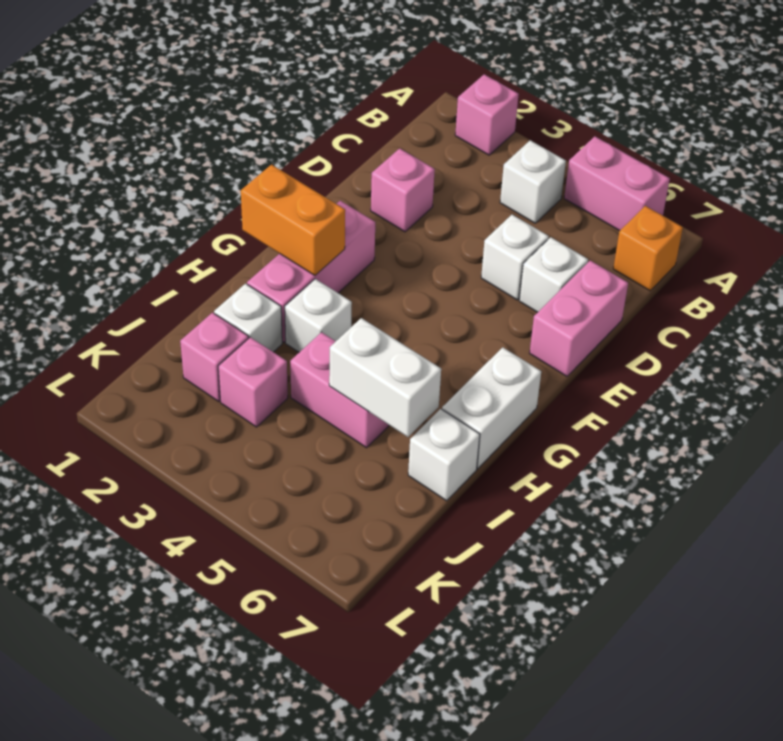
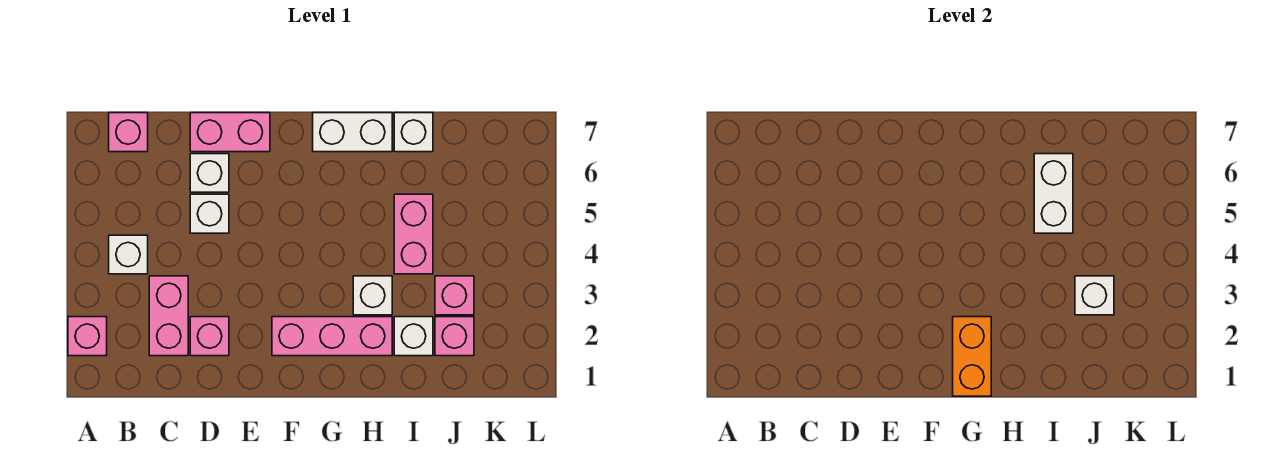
pink 1x2 brick [564,136,670,231] -> pink 1x2 brick moved to [149,276,188,356]
orange 1x1 brick [613,206,683,291] -> pink 1x1 brick [109,113,148,152]
none -> white 1x1 brick [1075,276,1114,315]

